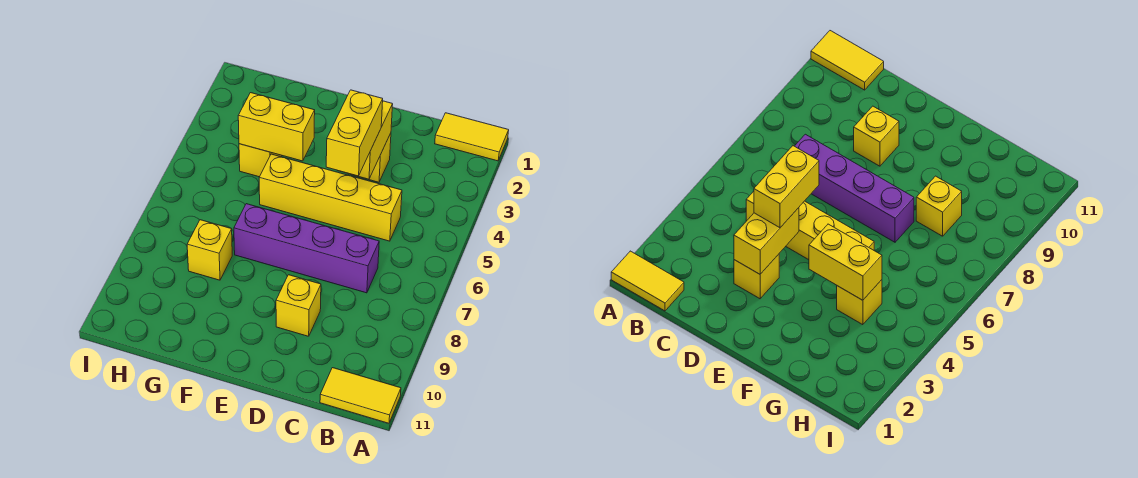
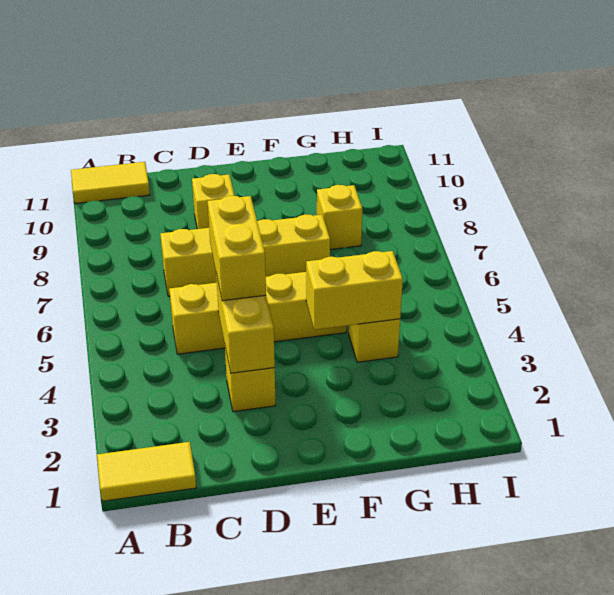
purple 1x4 brick [234,204,379,293] -> yellow 1x4 brick [160,214,330,296]

